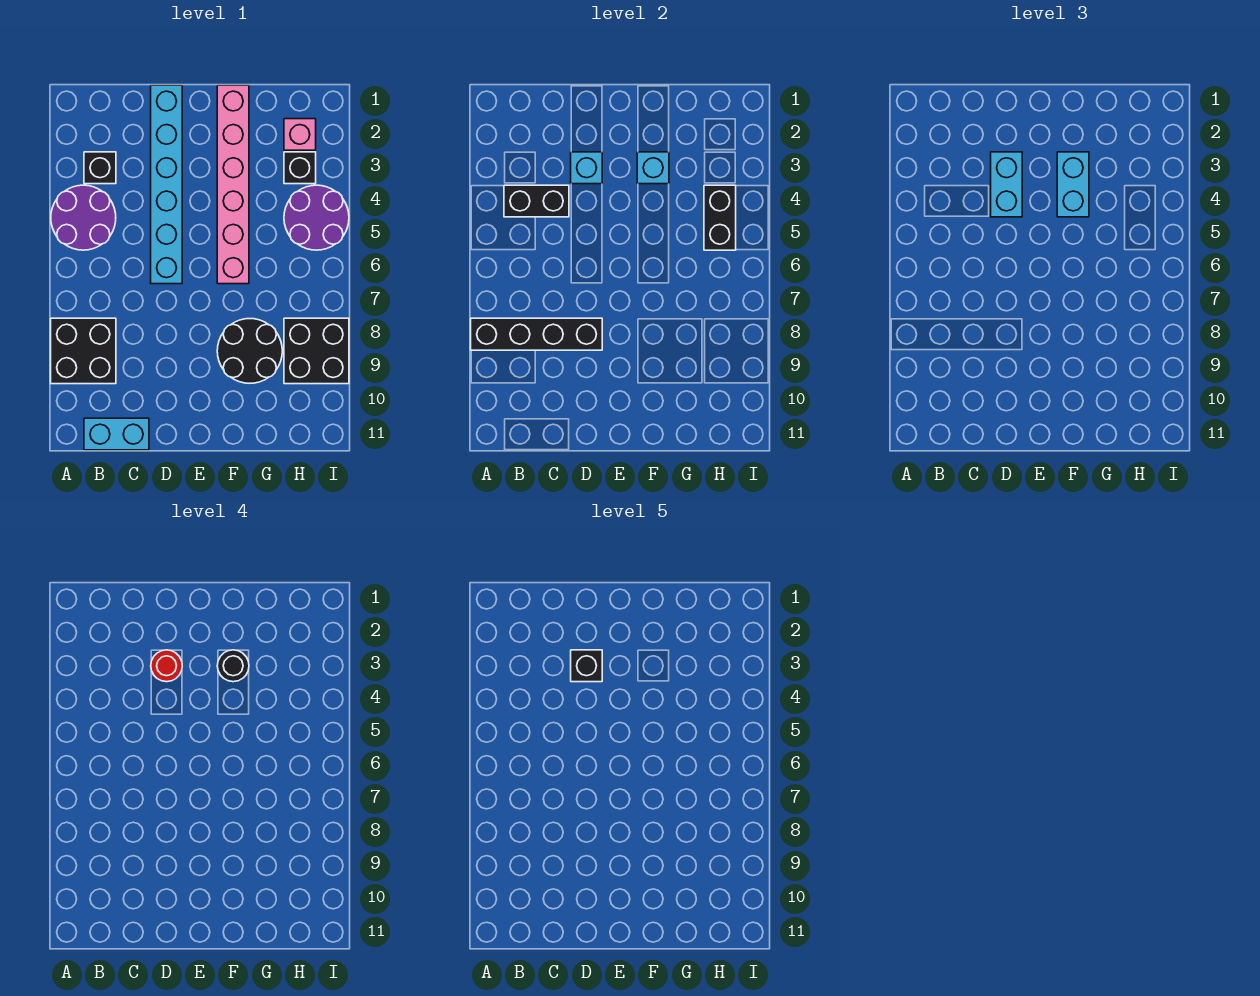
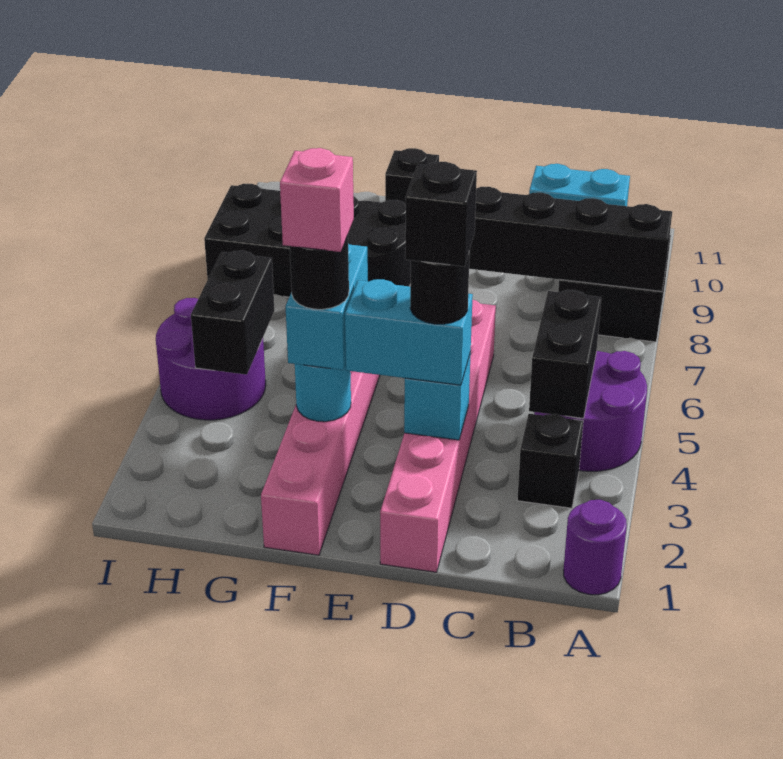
none -> purple 1x1 round brick [563,500,627,595]
black 1x2 brick [504,185,569,217] -> black 1x2 brick turned to [529,290,601,418]
cyan 1x6 brick [151,85,182,284] -> pink 1x6 brick [380,300,496,572]
cyan 1x2 brick [991,152,1022,217] -> cyan 1x2 brick turned to [345,279,473,385]
red 1x1 round brick [151,650,182,682] -> black 1x1 round brick [410,251,470,324]
cyan 1x1 brick [637,152,669,184] -> cyan 1x1 round brick [295,364,351,422]
pink 1x1 brick [284,119,316,150] -> pink 1x1 brick moved to [280,148,354,252]
black 1x1 brick [284,152,316,184] -> black 1x1 brick moved to [385,148,439,204]

